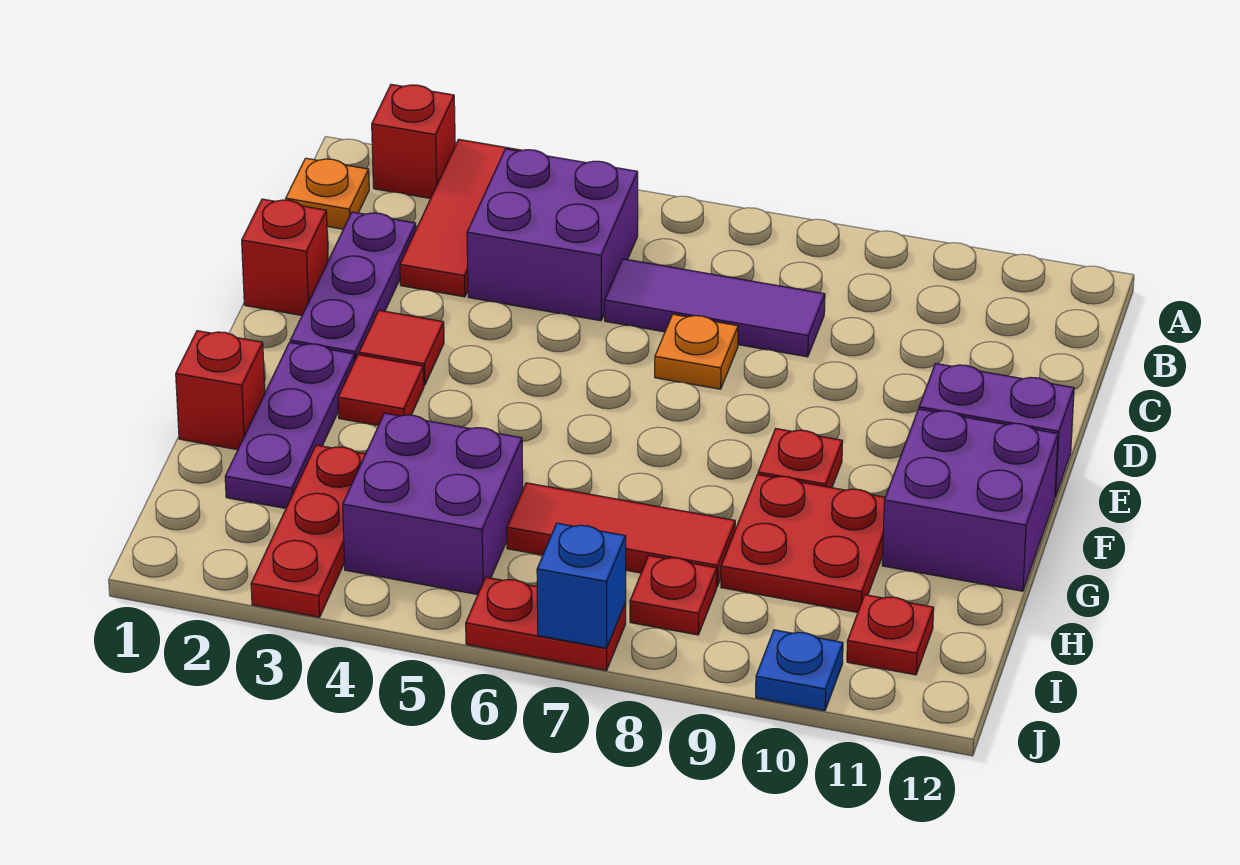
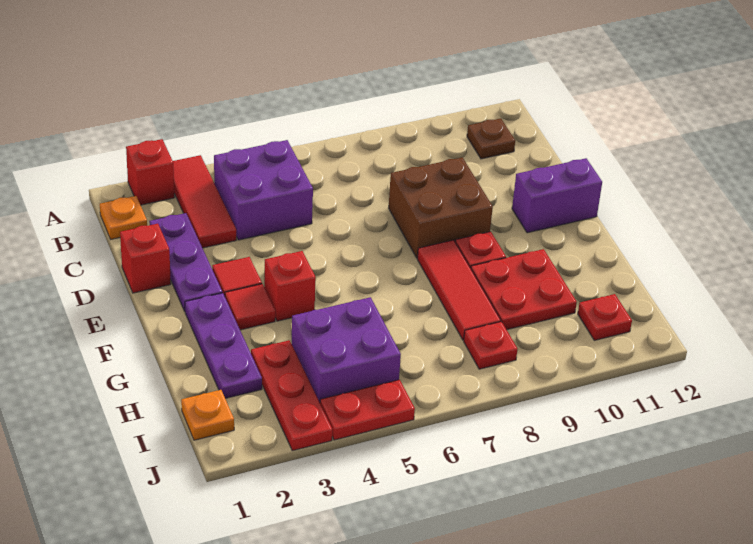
none -> brown 1x1 plate [467,118,515,159]
purple 1x3 tile [605,259,825,357] -> none
orange 1x1 plate [655,314,738,389] -> orange 1x1 plate moved to [181,390,234,440]
none -> brown 2x2 brick [389,157,493,258]
purple 2x2 brick [882,409,1058,591] -> none
red 1x1 brick [176,331,265,450] -> red 1x1 brick moved to [264,251,316,321]
red 1x3 tile [507,483,735,586] -> red 1x3 tile turned to [417,240,501,340]
red 1x2 plate [466,577,626,670] -> red 1x2 plate moved to [320,380,415,440]
blue 1x1 brick [537,523,626,648] -> none
blue 1x1 plate [756,630,843,711] -> none

